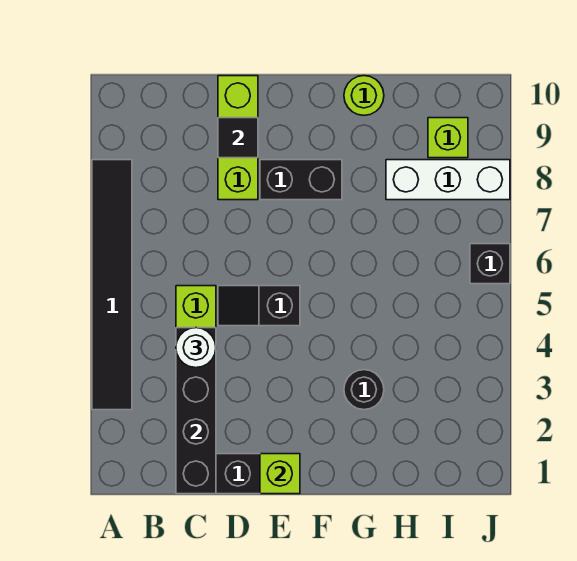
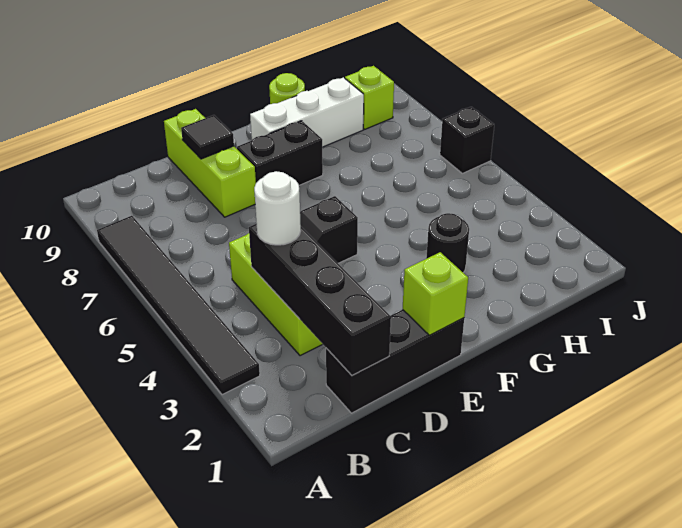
white 1x3 brick [386,160,510,200] -> white 1x3 brick moved to [250,77,364,147]

